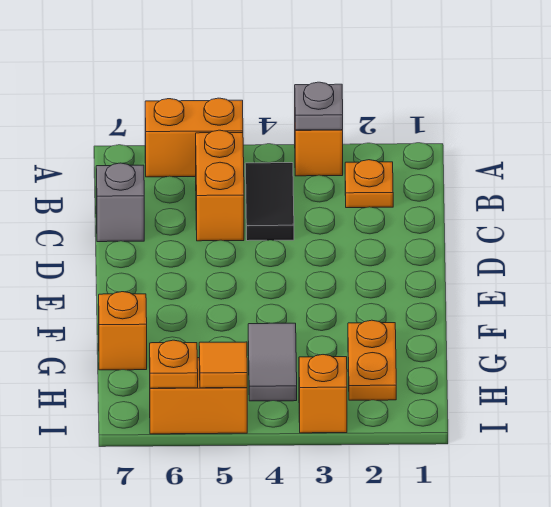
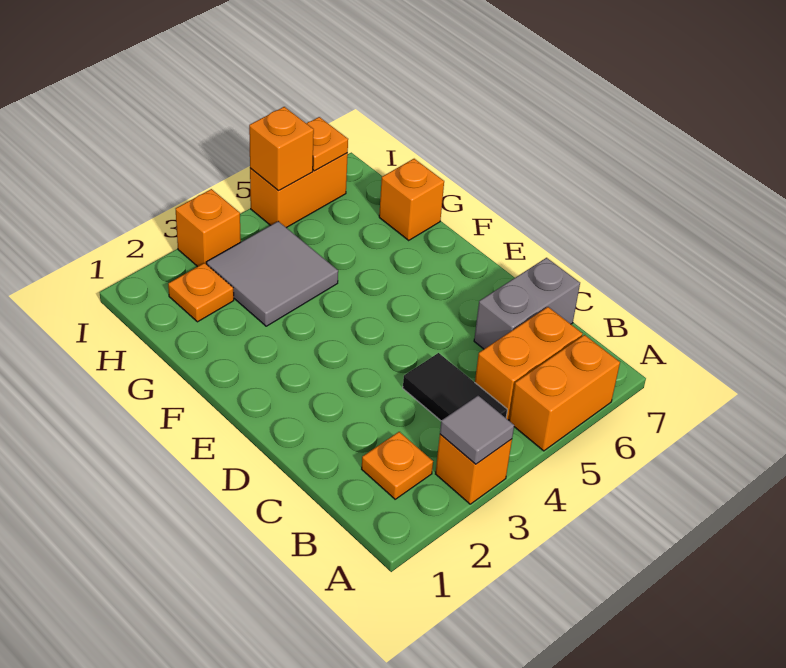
grey 1x1 plate [295,82,343,130] -> grey 1x1 tile [440,396,514,464]
orange 1x2 brick [196,130,244,241] -> orange 1x2 brick turned to [475,307,582,420]
grey 1x1 brick [96,163,144,242] -> grey 1x2 brick [474,258,580,349]
orange 1x2 plate [348,320,396,400] -> orange 1x1 plate [168,263,234,322]
grey 1x2 tile [248,323,297,401] -> grey 2x2 tile [207,221,338,326]
orange 1x1 tile [199,342,247,388] -> orange 1x1 brick [249,107,314,190]

